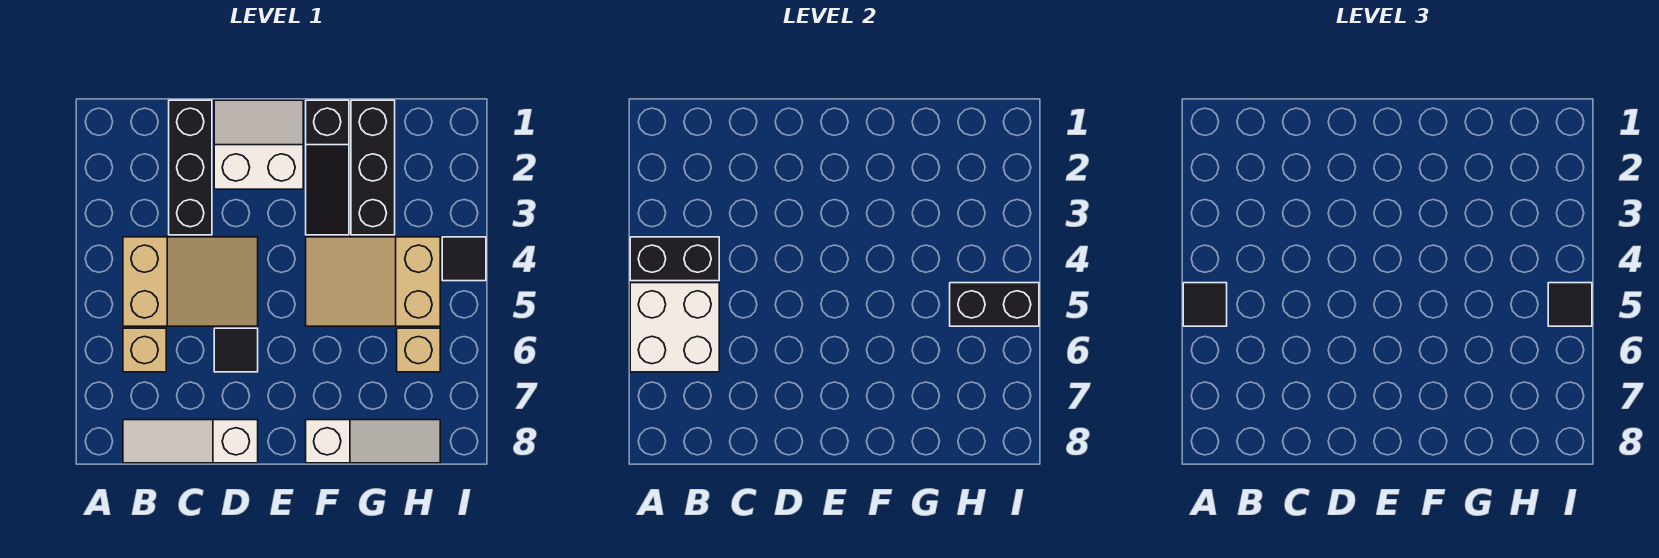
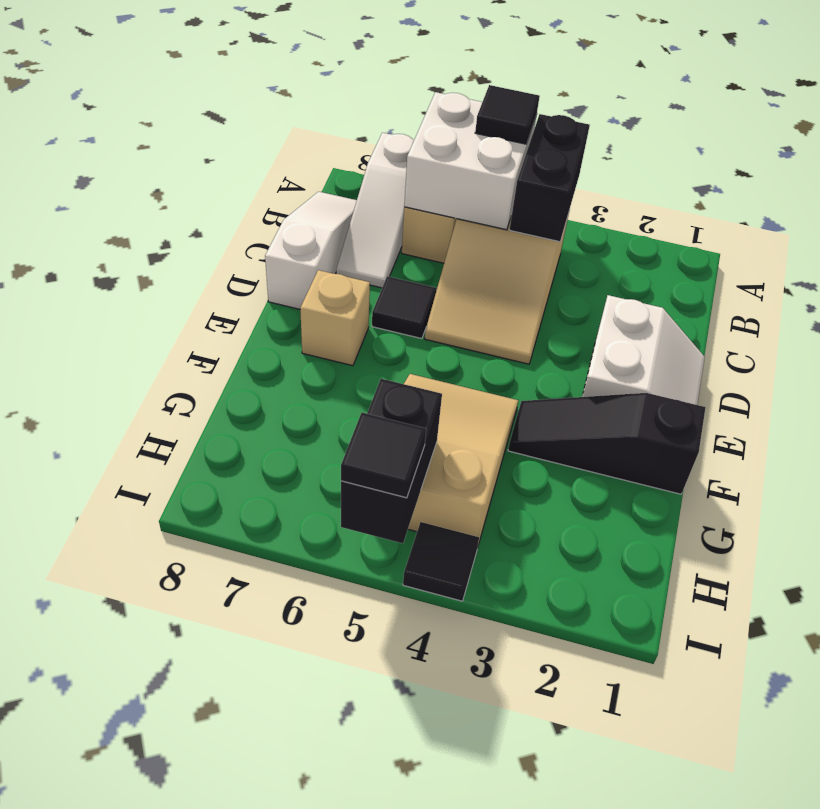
black 1x3 brick [169,100,212,235] -> none
white 1x3 slope [306,420,440,463] -> white 1x3 slope moved to [336,133,414,288]
black 1x3 brick [351,100,395,235] -> none
tan 1x1 brick [397,328,440,372] -> tan 1x1 brick moved to [300,270,370,366]

